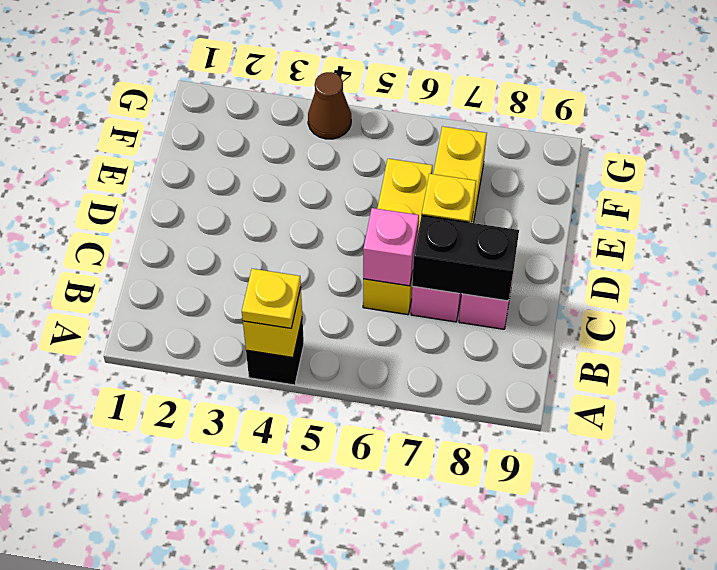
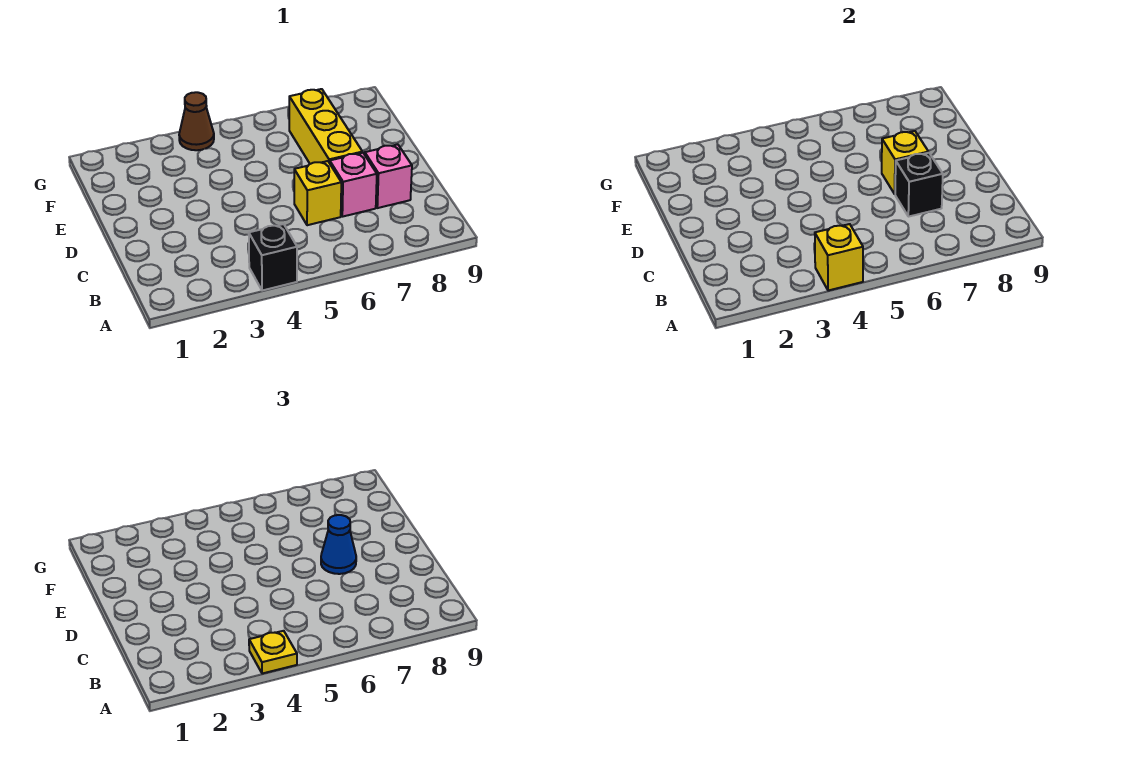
yellow 1x3 brick [363,159,433,315] -> yellow 1x1 brick [294,161,341,225]
pink 1x1 brick [363,208,419,286] -> none
black 1x2 brick [412,215,519,301] -> black 1x1 brick [895,153,943,217]
none -> blue 1x1 cone [321,515,356,574]

